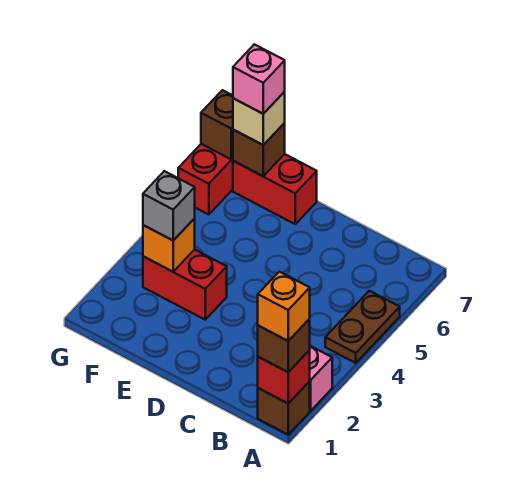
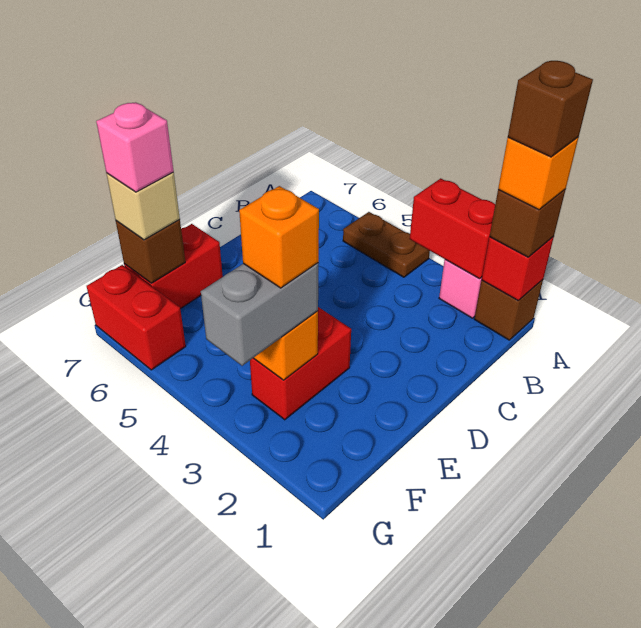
none -> red 1x2 brick [410,178,495,279]
grey 1x1 brick [143,171,195,240] -> grey 1x2 brick [201,263,319,366]
none -> orange 1x1 brick [239,186,319,288]
brown 1x1 brick [201,90,233,160] -> brown 1x1 brick moved to [508,61,593,157]

